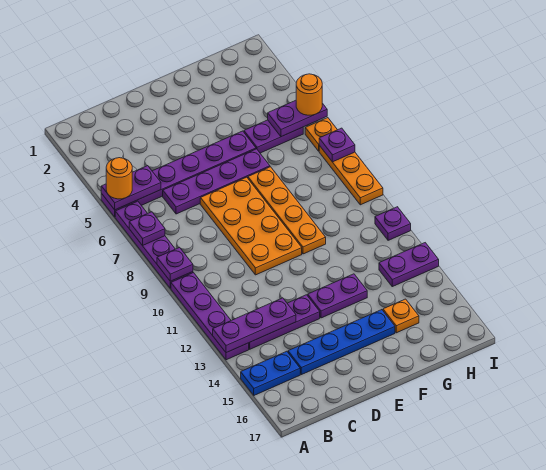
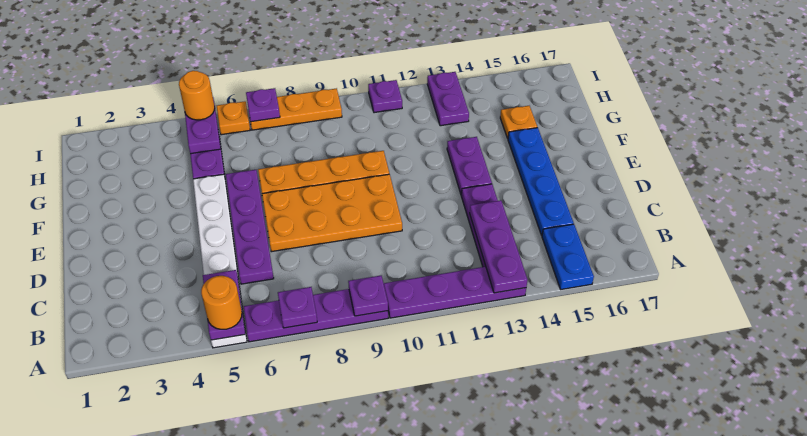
purple 1x6 plate [101,131,256,217] -> white 1x6 plate [193,174,247,348]

